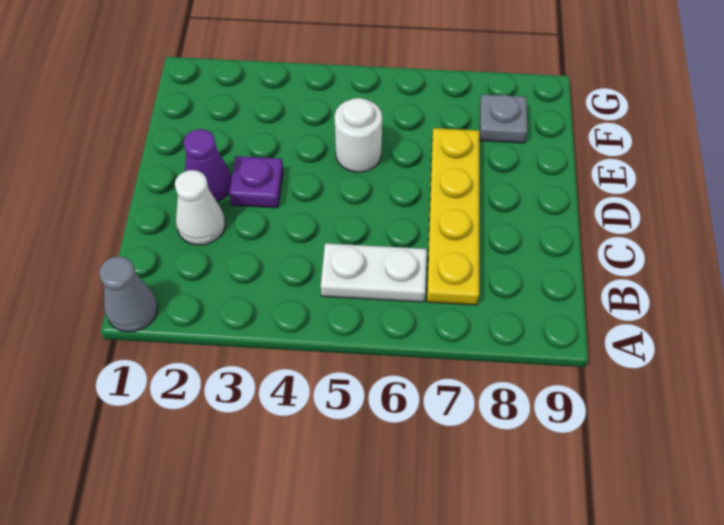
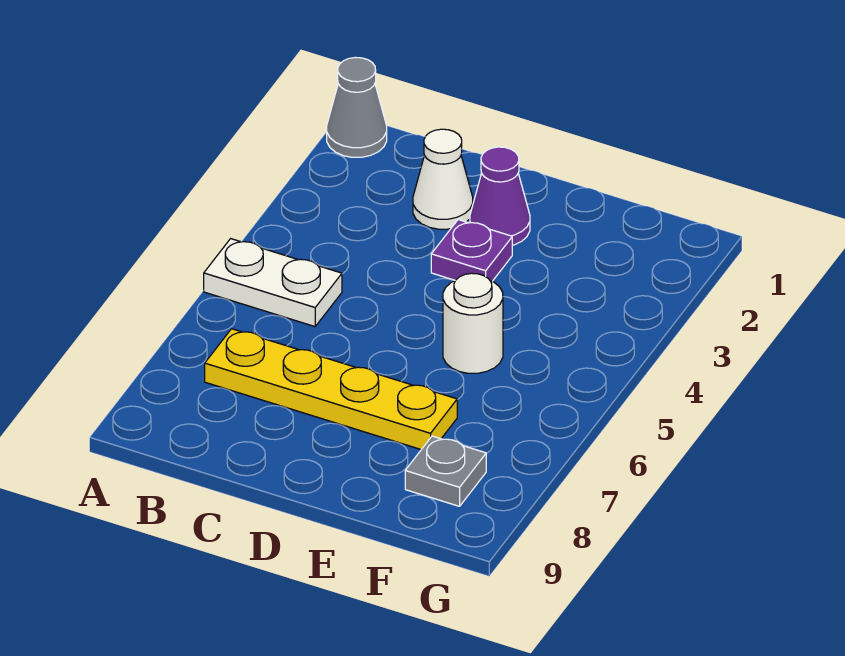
white 1x2 plate [321,243,427,302] -> white 1x2 plate turned to [204,239,342,327]

